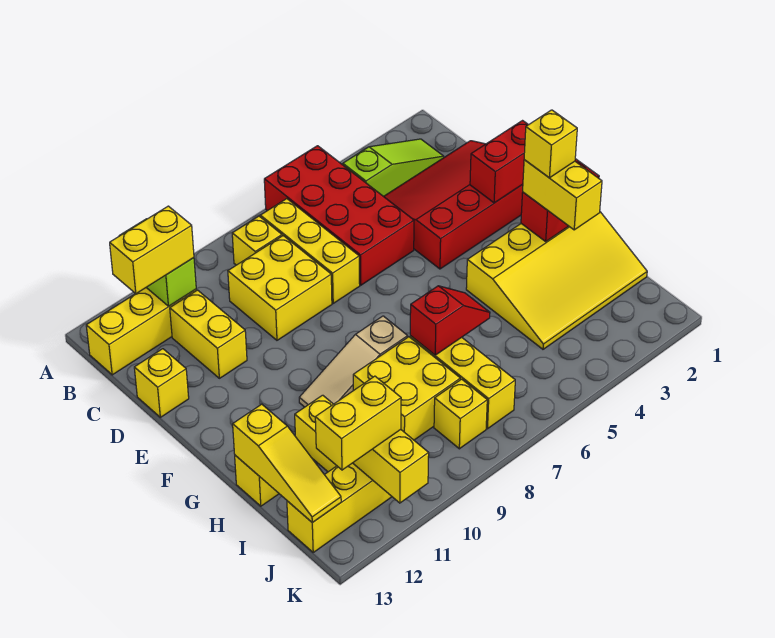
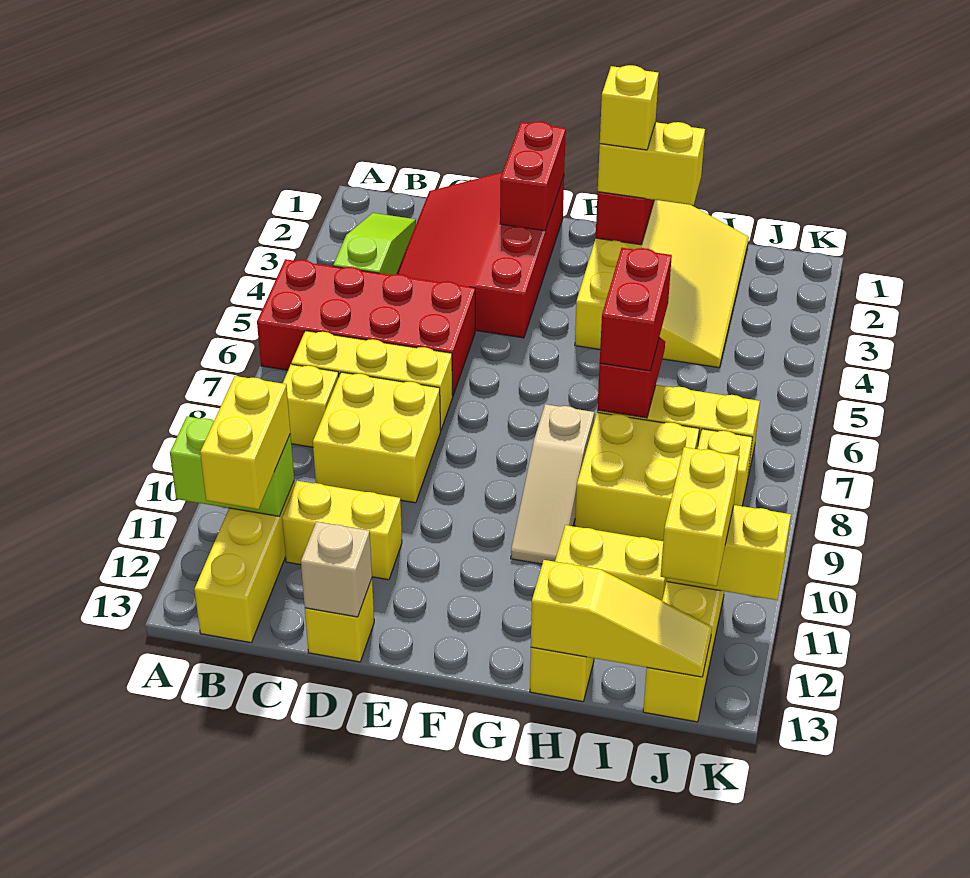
none -> tan 1x1 brick [301,522,372,617]
none -> red 1x2 brick [600,248,672,371]

